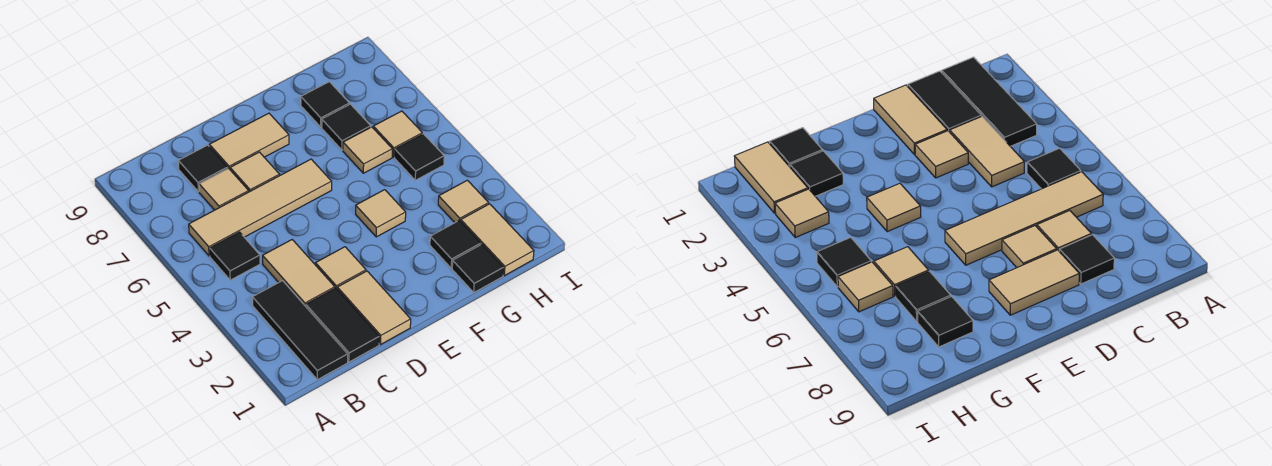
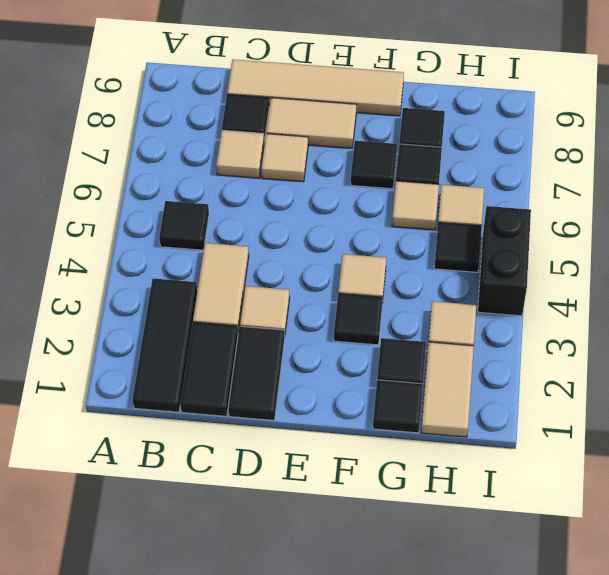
tan 1x4 tile [189,159,332,256] -> tan 1x4 tile moved to [227,59,404,116]
tan 1x2 tile [337,271,411,344] -> black 1x2 tile [228,326,285,420]
none -> black 1x1 tile [334,294,383,345]
none -> black 1x1 tile [351,141,397,189]
none -> black 1x2 brick [478,206,531,316]

